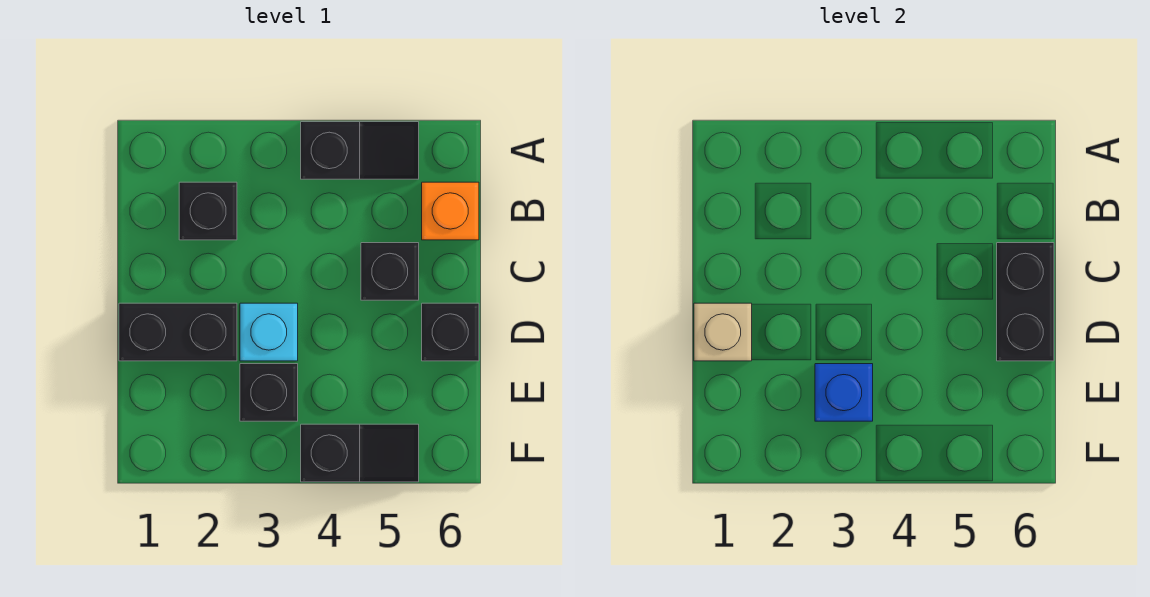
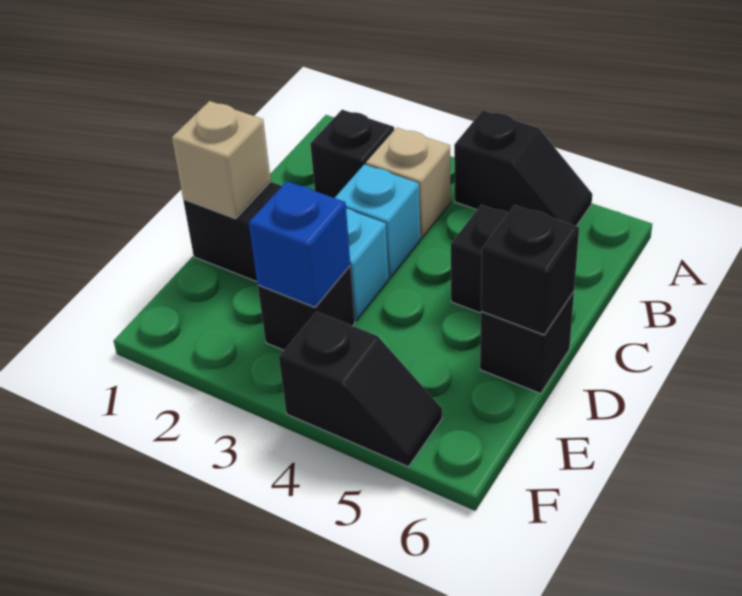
none -> tan 1x1 brick [366,128,451,239]
orange 1x1 brick [422,182,479,240] -> none
none -> cyan 1x1 brick [335,164,420,279]
black 1x2 brick [997,243,1054,361] -> black 1x1 brick [481,205,579,335]

